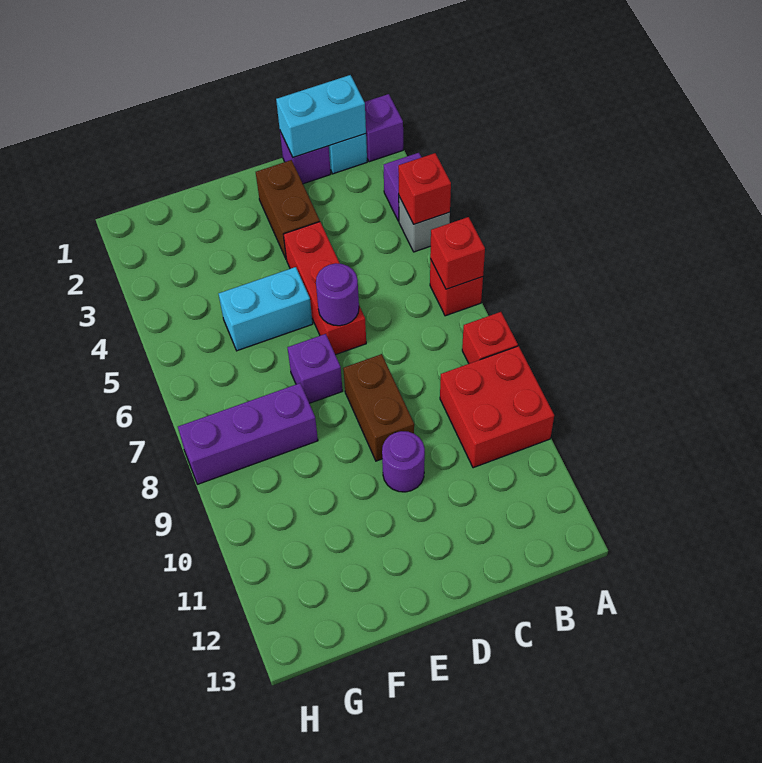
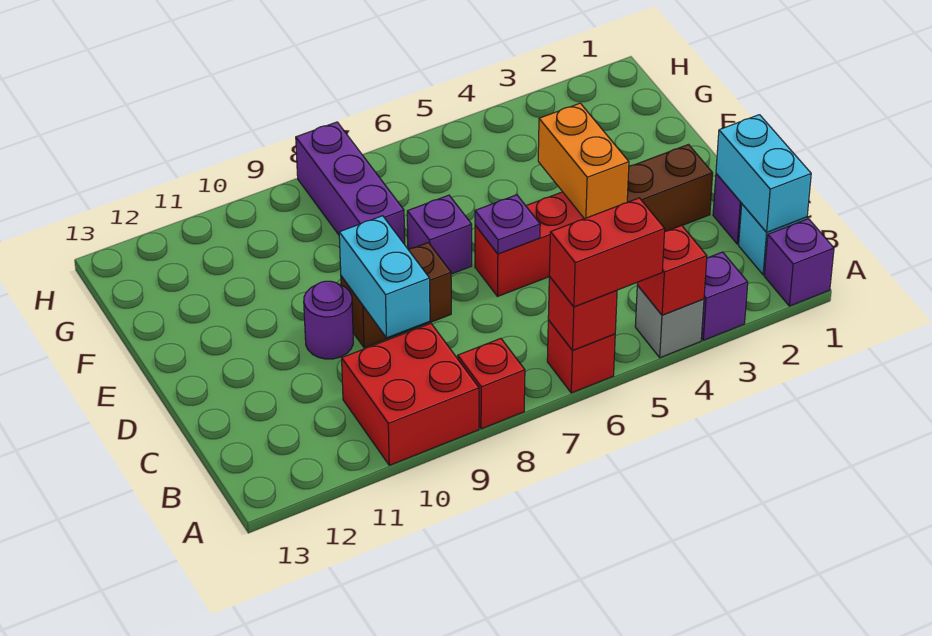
none -> red 1x2 brick [549,198,665,307]
none -> orange 1x2 brick [538,103,629,219]
purple 1x1 round brick [316,263,359,326] -> purple 1x1 plate [475,195,540,254]
cyan 1x2 brick [219,267,313,351] -> cyan 1x2 brick moved to [339,216,430,338]

